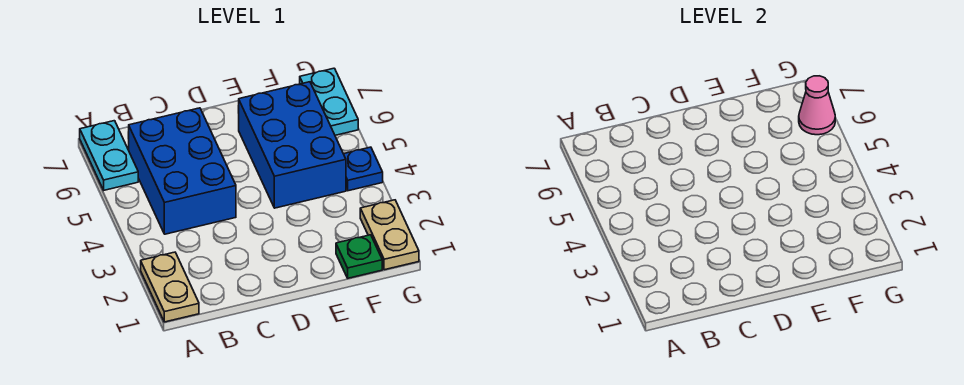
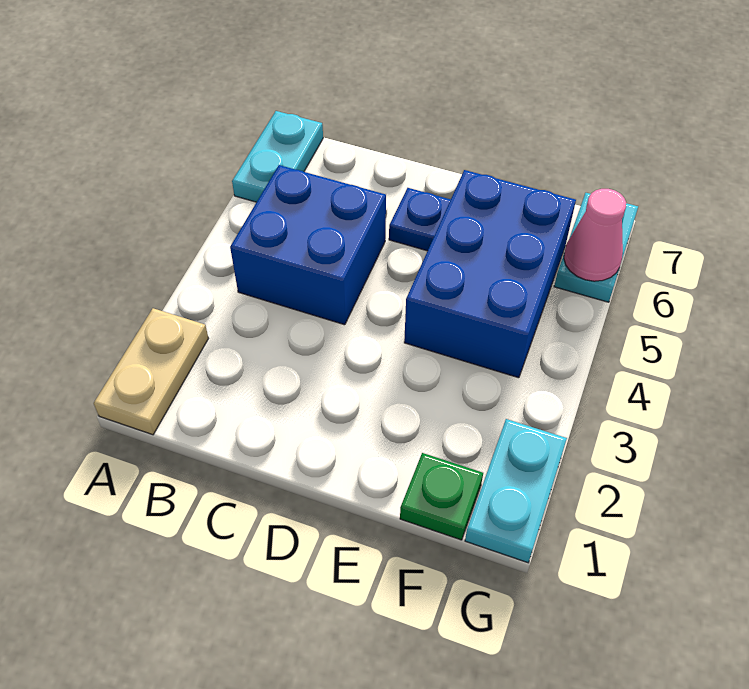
blue 2x3 brick [128,108,236,234] -> blue 2x2 brick [230,165,386,325]
tan 1x2 plate [360,200,419,270] -> cyan 1x2 plate [465,419,567,563]
blue 1x1 plate [344,147,383,191] -> blue 1x1 plate moved to [389,188,451,251]

